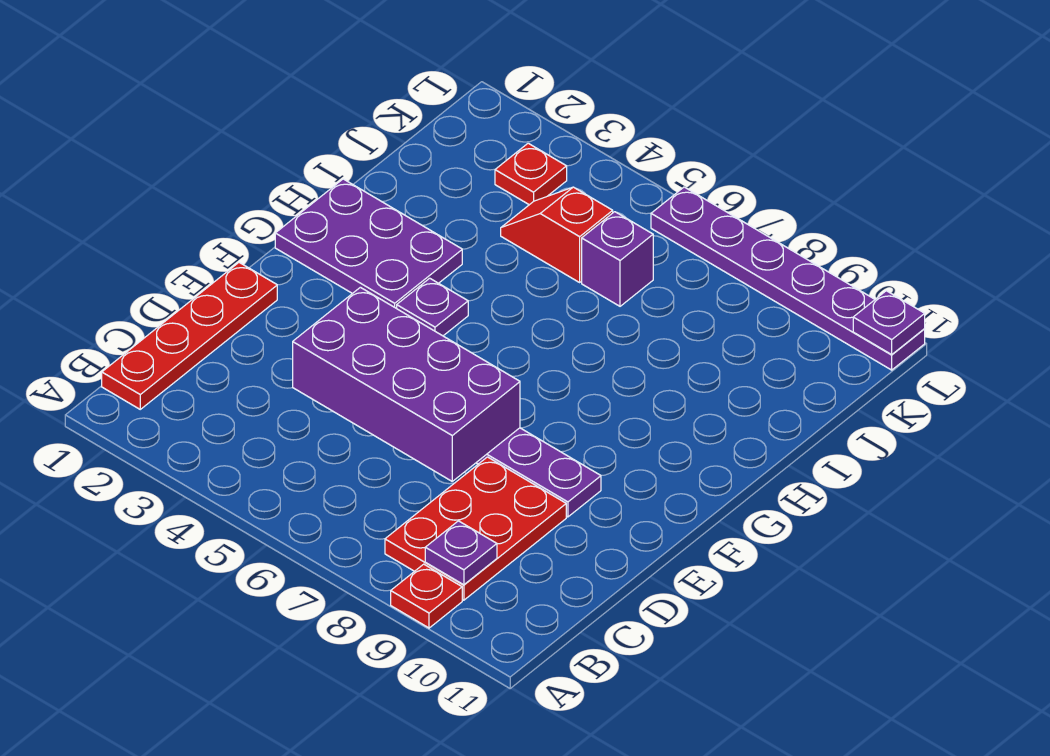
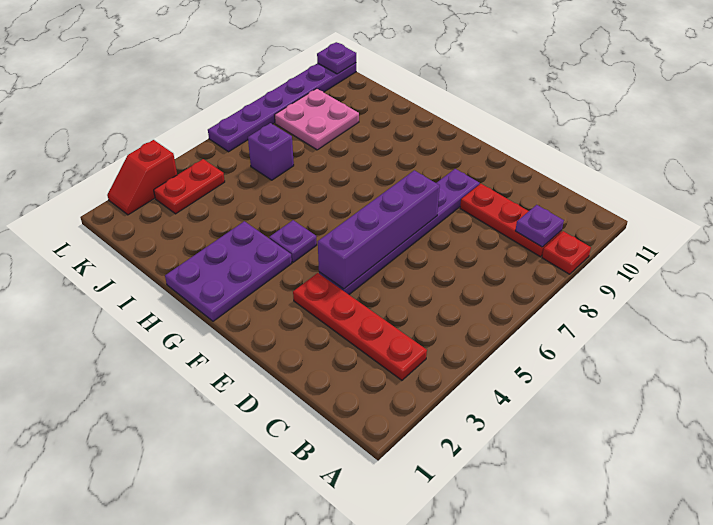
red 1x4 plate [102,263,277,409] -> red 1x4 plate moved to [293,273,427,380]
red 2x3 plate [385,457,566,600] -> red 1x3 plate [460,184,562,257]
purple 2x4 brick [293,287,520,481] -> purple 1x4 brick [318,170,440,289]
red 1x2 slope [501,187,613,282] -> red 1x2 slope moved to [107,140,177,215]
none -> pink 2x2 plate [275,89,359,150]
red 1x1 plate [495,143,567,205] -> red 1x2 plate [154,159,225,214]

